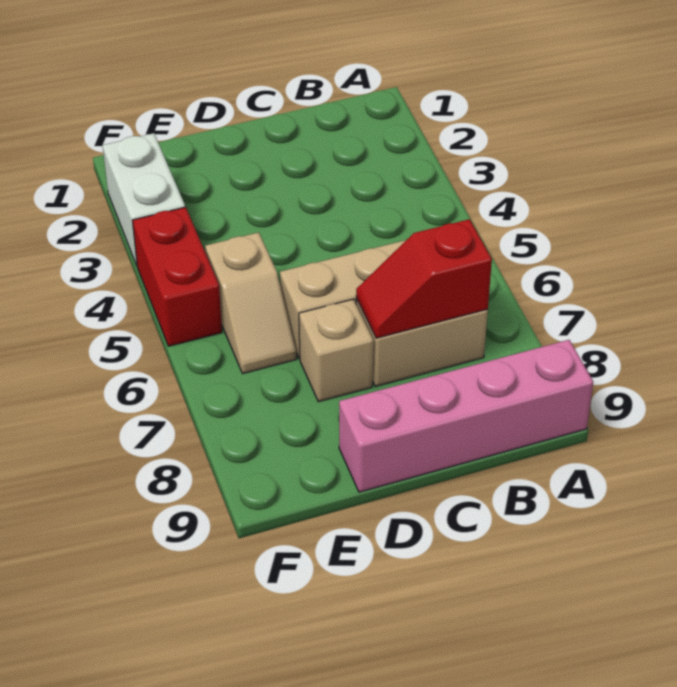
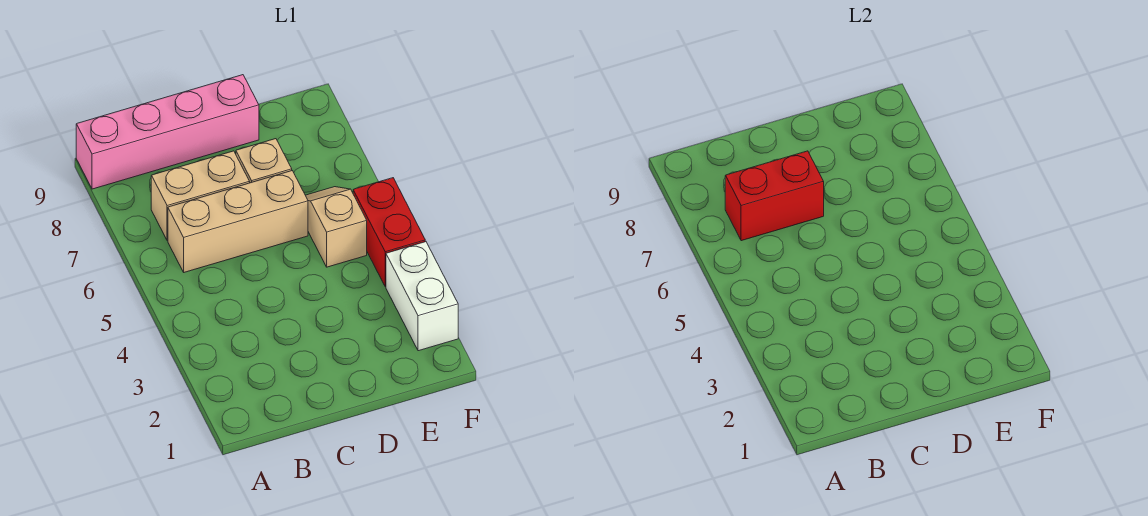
red 1x2 slope [356,219,492,338] -> red 1x2 brick [725,151,824,241]

